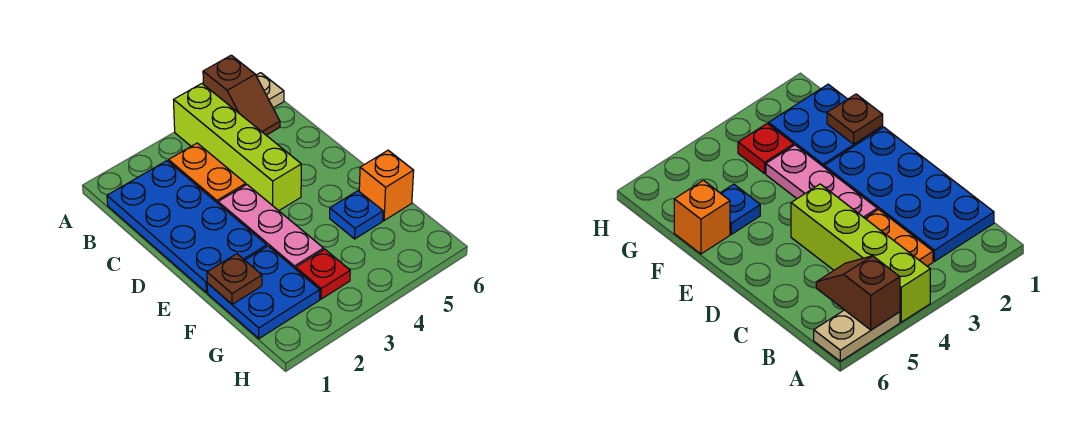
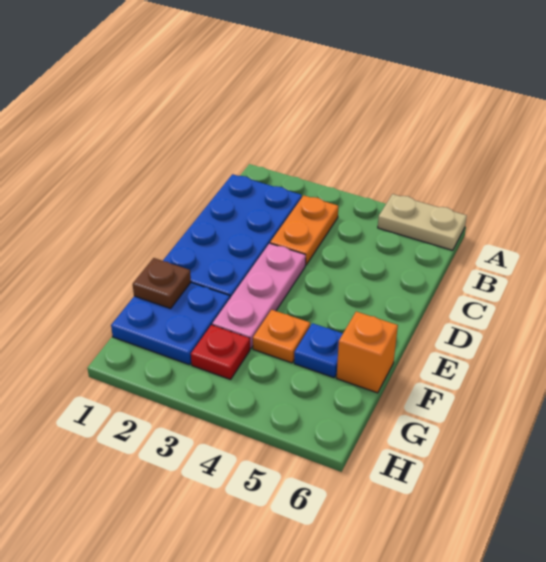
lime 1x4 brick [174,84,301,211] -> none
brown 1x2 slope [203,55,280,135] -> none
none -> orange 1x1 plate [253,310,310,363]

